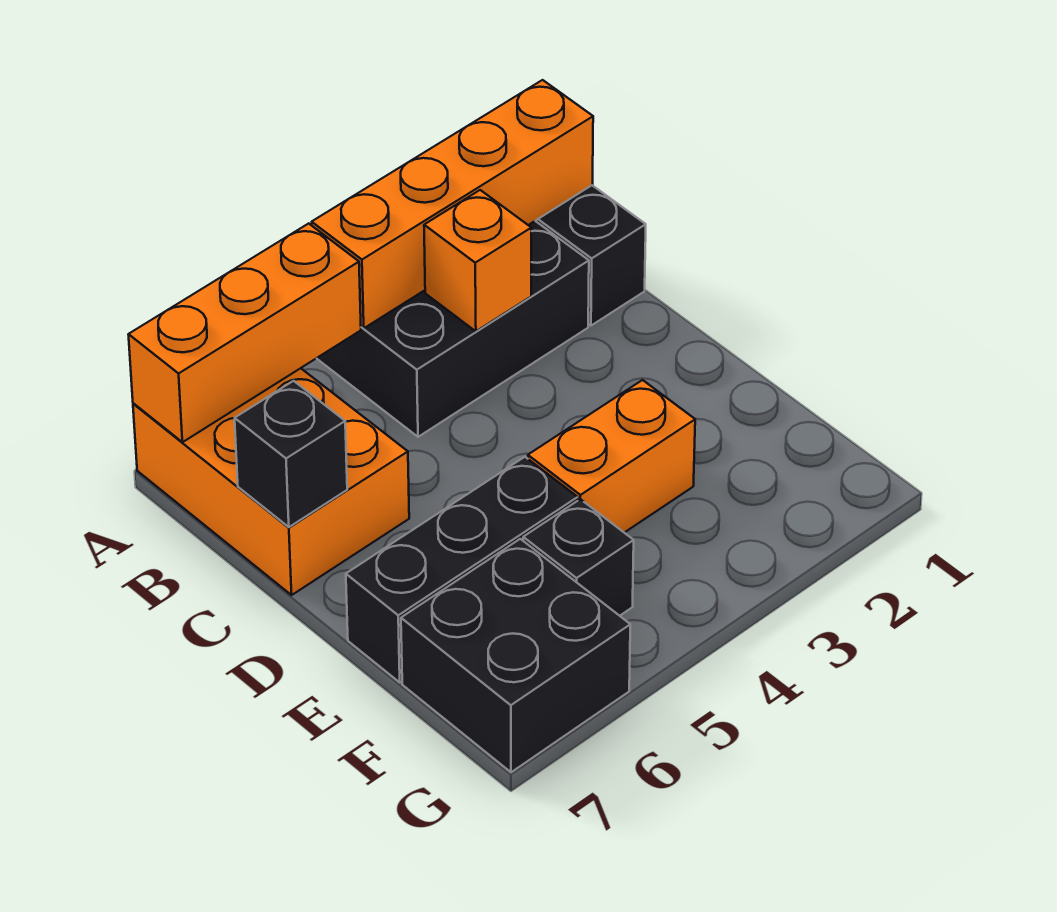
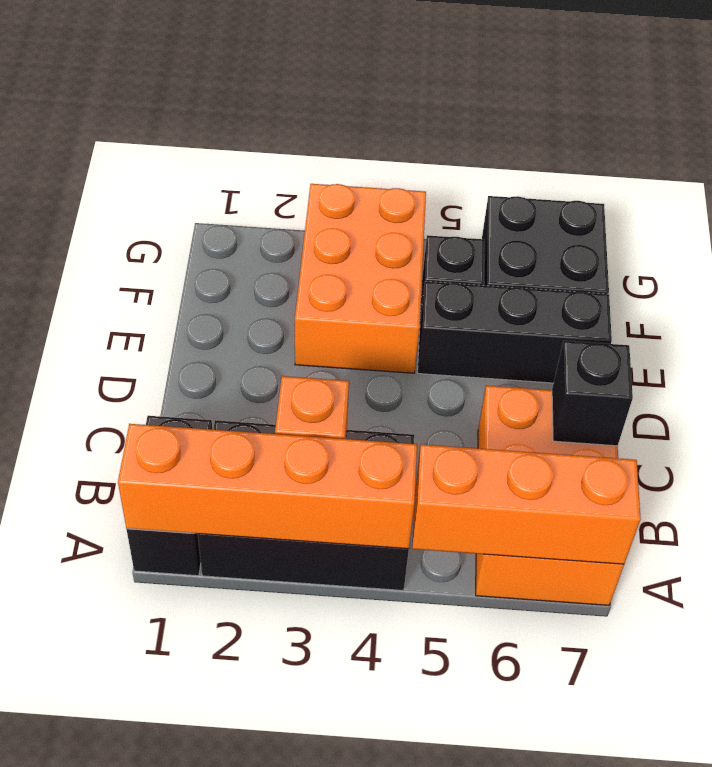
orange 1x2 brick [528,380,695,533] -> orange 2x3 brick [295,184,426,373]

